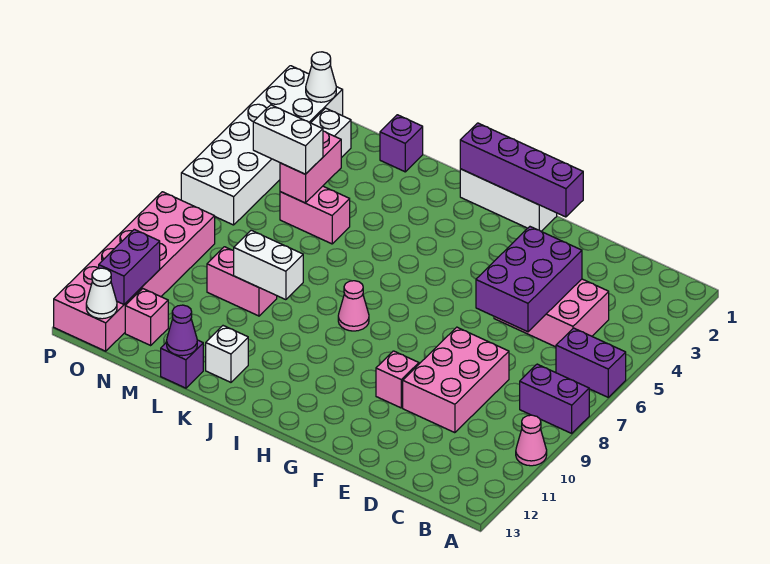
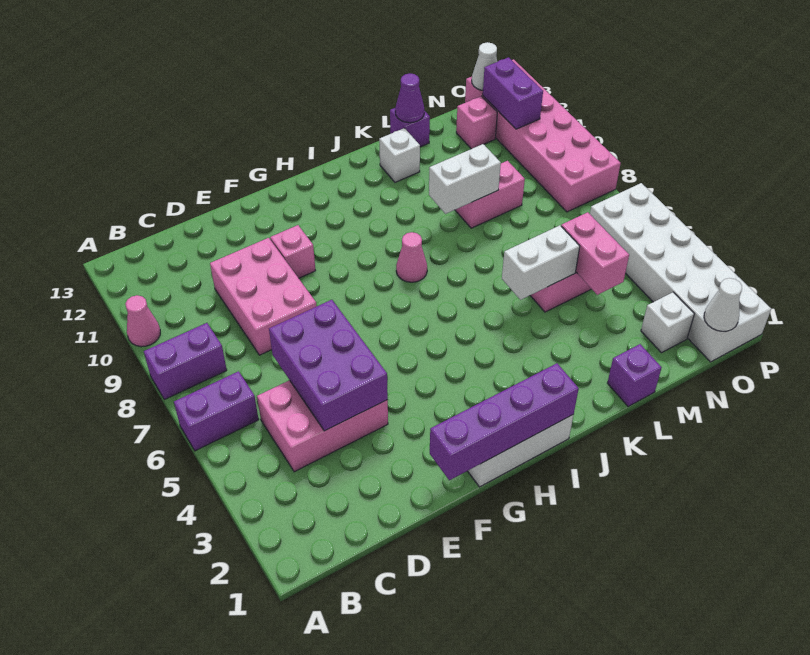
white 1x2 brick [253,105,323,174] -> white 1x2 brick moved to [502,225,580,300]

